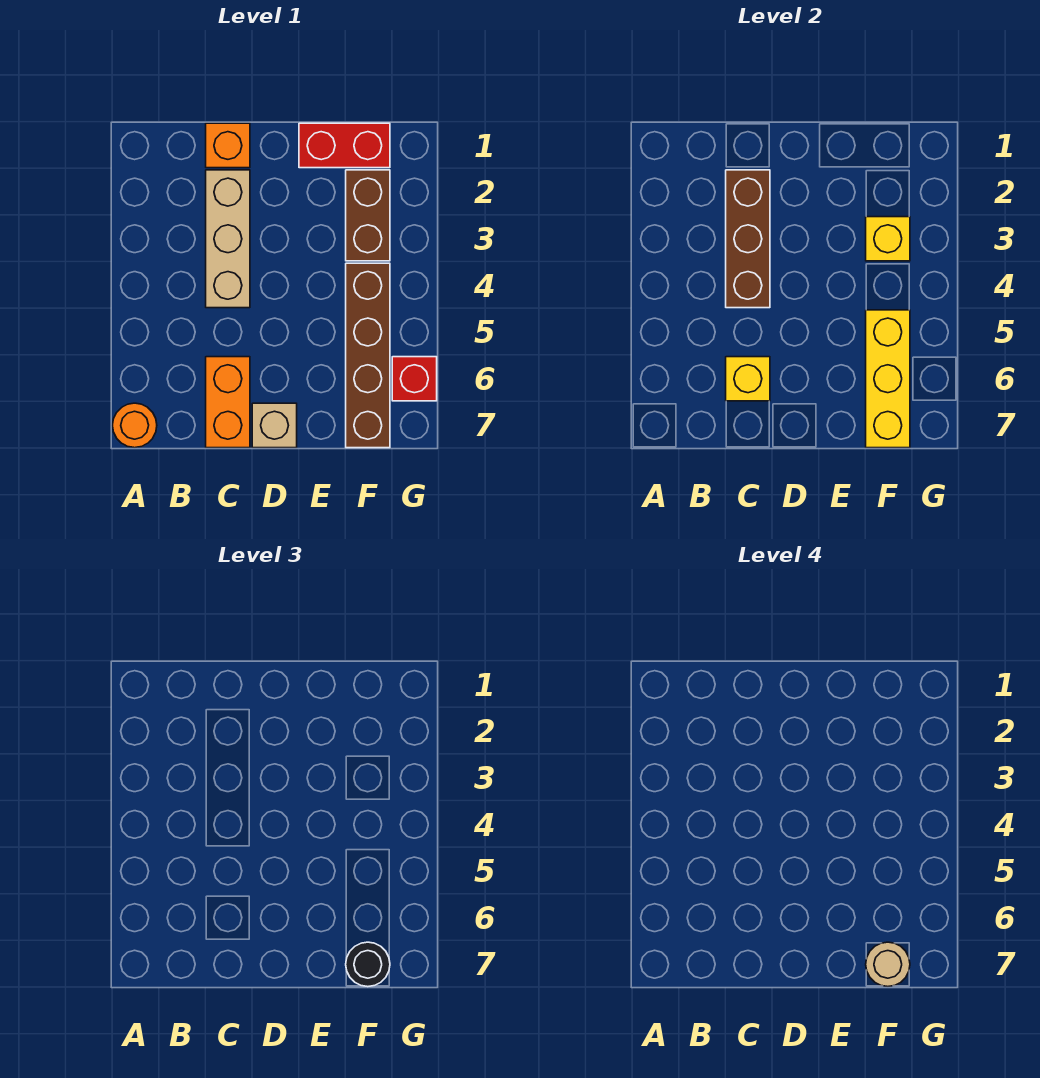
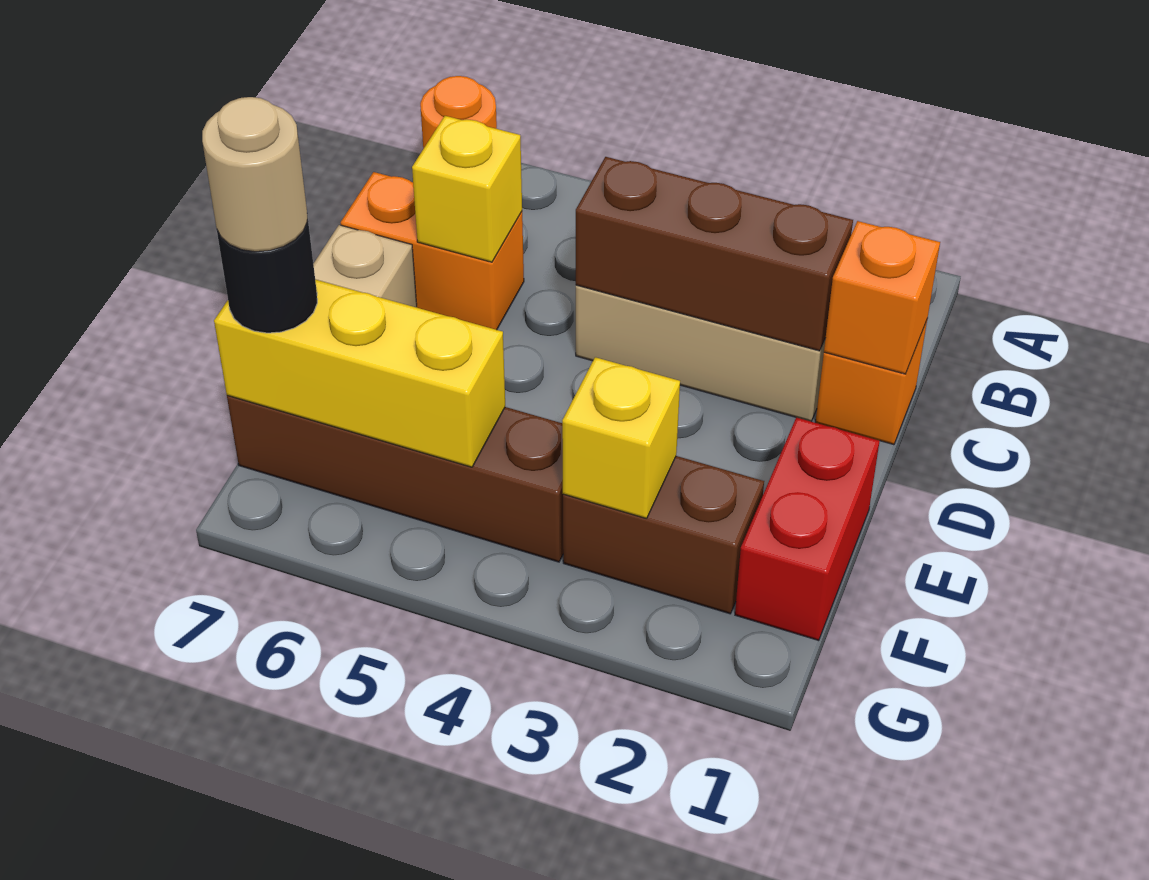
none -> orange 1x1 brick [824,221,940,374]
red 1x1 brick [392,357,437,401] -> none

